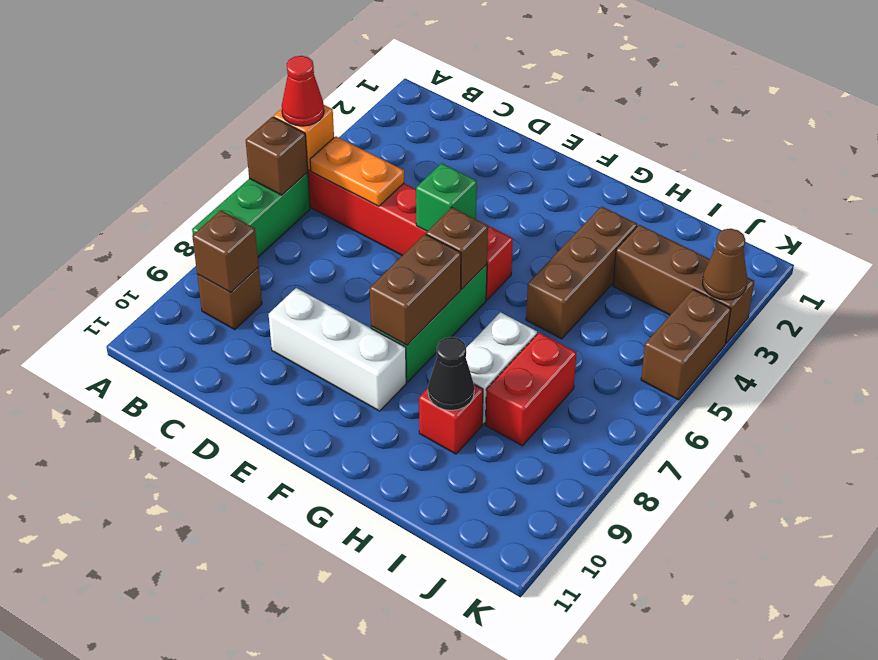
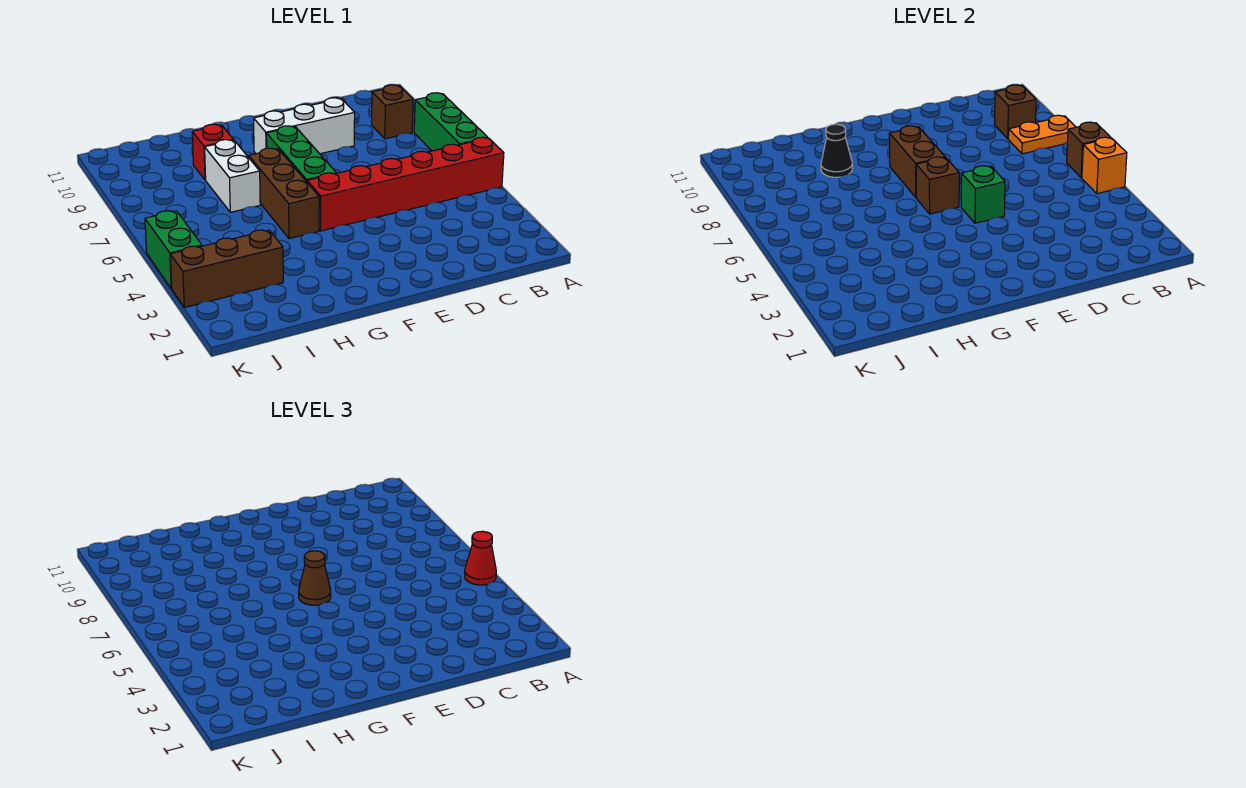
orange 1x2 plate [310,136,404,206] -> orange 1x2 plate moved to [1008,115,1075,154]
brown 1x3 brick [526,206,637,339] -> brown 1x3 brick moved to [249,148,319,239]
red 1x2 brick [485,333,576,446] -> none
brown 1x1 cone [702,229,747,300] -> brown 1x1 cone moved to [299,551,331,605]
brown 1x2 brick [641,289,731,400] -> green 1x2 brick [145,211,202,289]

